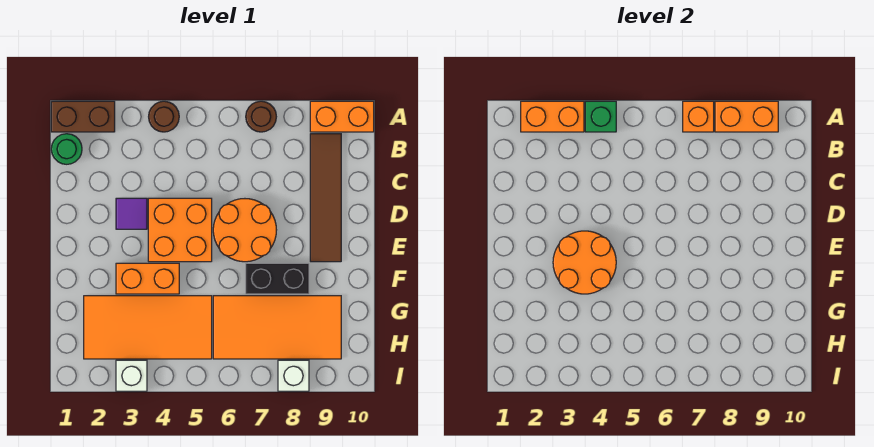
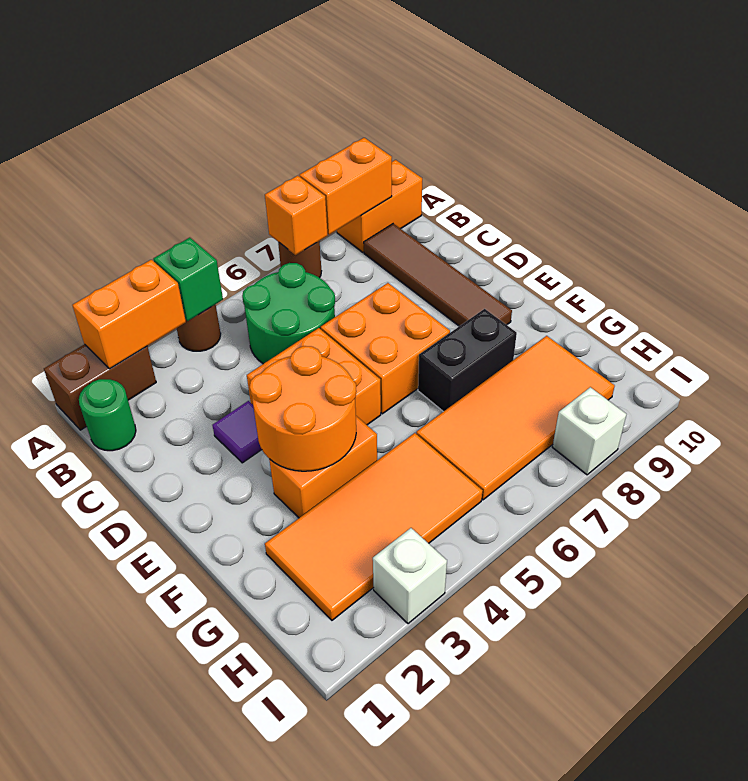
none -> green 2x2 round brick [242,263,335,364]
orange 2x2 round brick [213,199,276,262] -> orange 2x2 brick [321,283,450,414]

